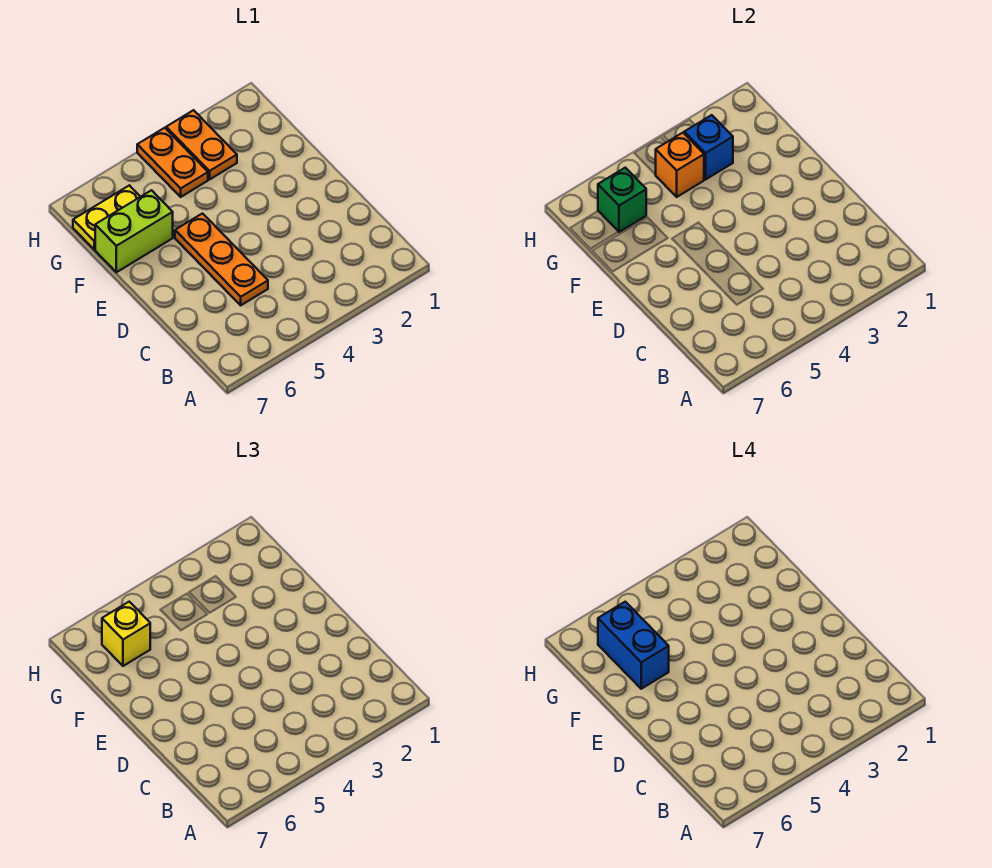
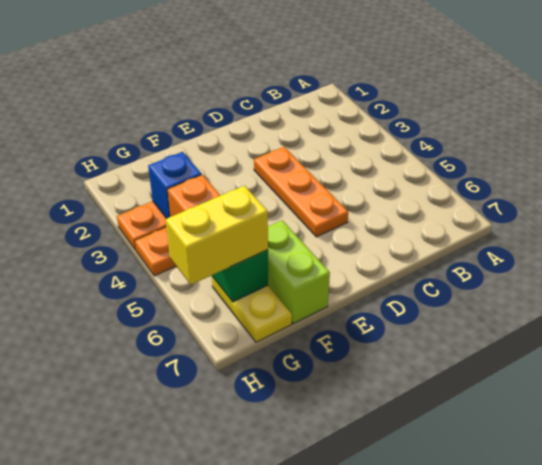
orange 1x3 plate [175,214,268,305] -> orange 1x3 plate turned to [254,147,348,237]
blue 1x2 brick [598,602,669,689] -> none
yellow 1x1 brick [102,602,150,666] -> yellow 1x2 brick [166,186,268,285]

